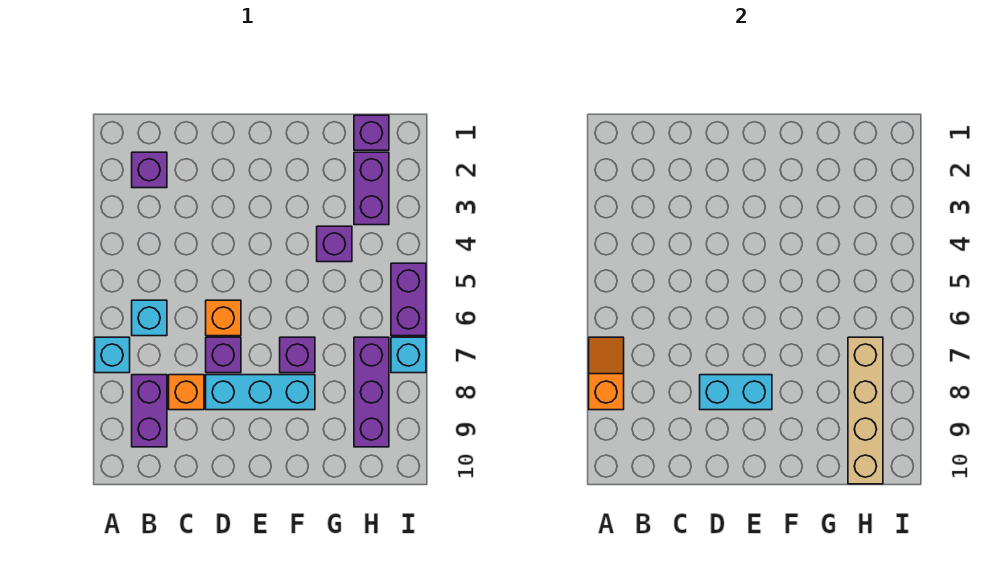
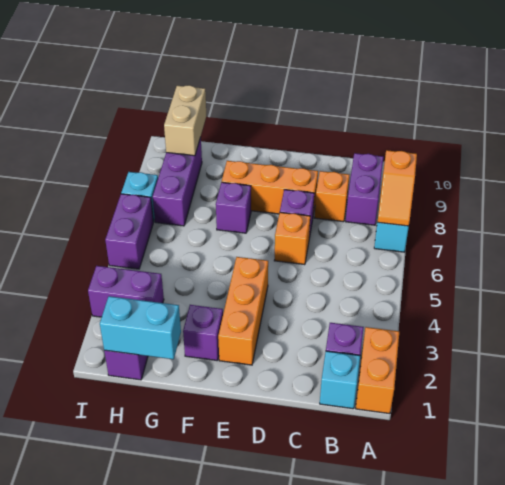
none -> orange 1x2 brick [356,327,399,414]
cyan 1x1 brick [132,300,167,336] -> cyan 1x1 brick moved to [320,351,360,409]
cyan 1x3 brick [206,375,315,410] -> orange 1x3 brick [222,161,318,215]
cyan 1x2 brick [700,375,772,410] -> cyan 1x2 brick moved to [100,296,181,359]
none -> orange 1x3 brick [218,257,268,365]
purple 1x1 brick [317,226,352,262] -> purple 1x1 brick moved to [183,305,223,360]
purple 1x2 brick [354,152,389,225] -> purple 1x2 brick turned to [88,266,164,317]
tan 1x4 brick [848,337,883,484] -> tan 1x2 brick [164,85,206,156]

